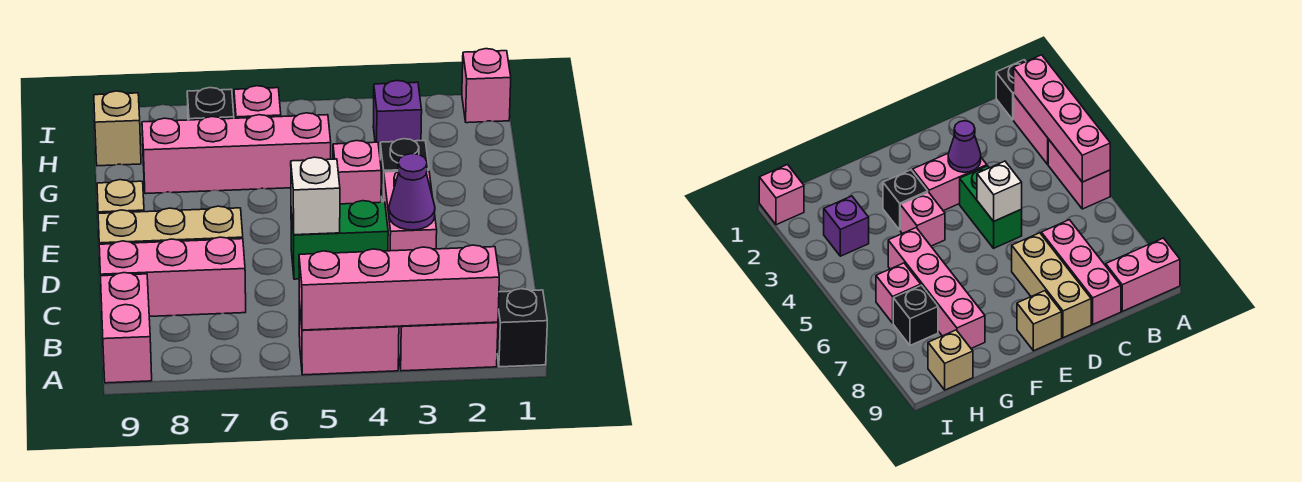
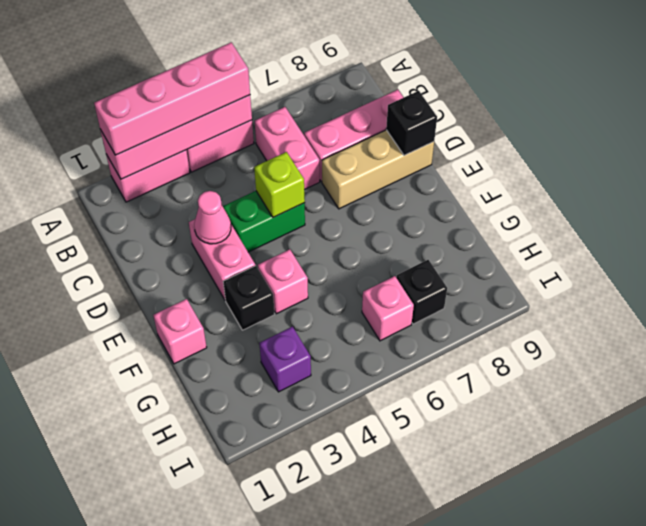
black 1x1 brick [497,289,547,367] -> black 1x1 brick moved to [386,91,437,155]
pink 1x2 brick [101,273,152,383] -> pink 1x2 brick moved to [255,107,320,190]
purple 1x1 cone [389,154,435,230] -> pink 1x1 cone [194,191,231,244]
white 1x1 brick [291,157,340,235] -> lime 1x1 brick [254,152,305,217]
tan 1x1 brick [97,180,144,213] -> none
pink 1x4 brick [142,113,331,194] -> pink 1x4 brick moved to [94,42,250,155]
tan 1x1 brick [94,91,141,166] -> none
pink 1x1 brick [462,49,511,123] -> pink 1x1 brick moved to [153,299,207,364]

